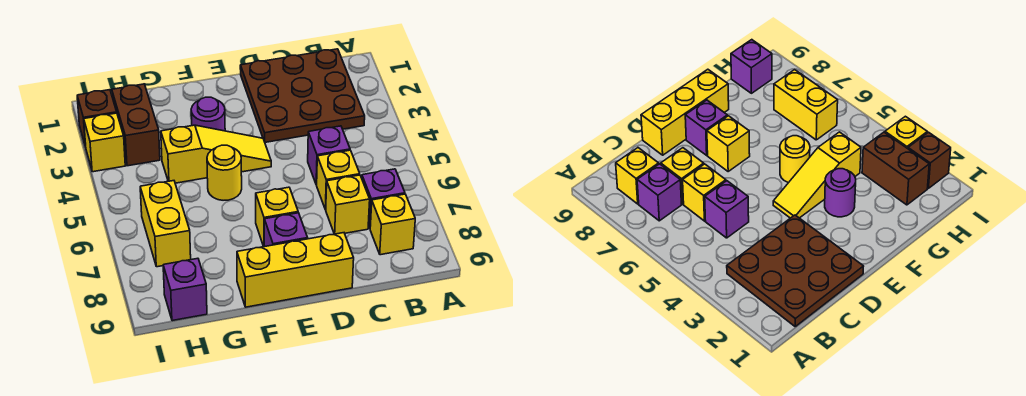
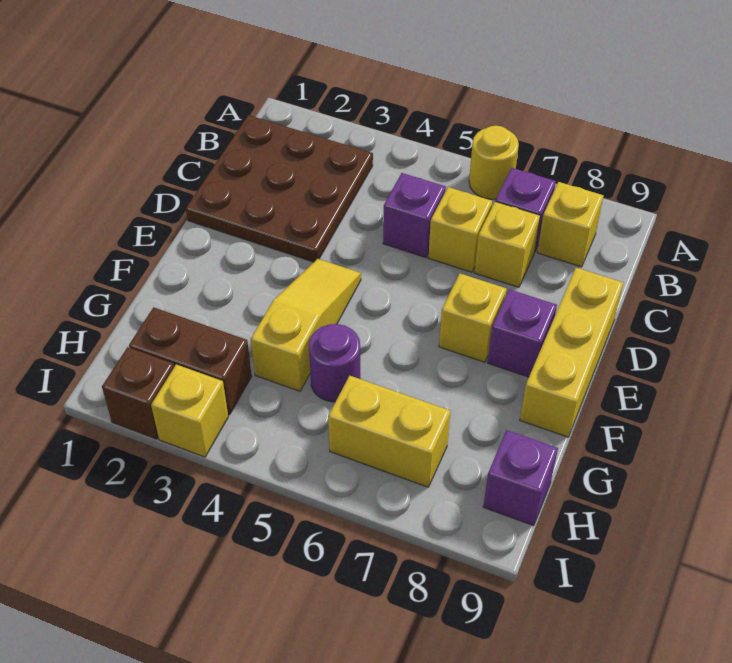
purple 1x1 round brick [191,97,225,131] -> purple 1x1 round brick moved to [309,324,361,402]
yellow 1x1 round brick [207,145,242,200] -> yellow 1x1 round brick moved to [469,126,519,199]

